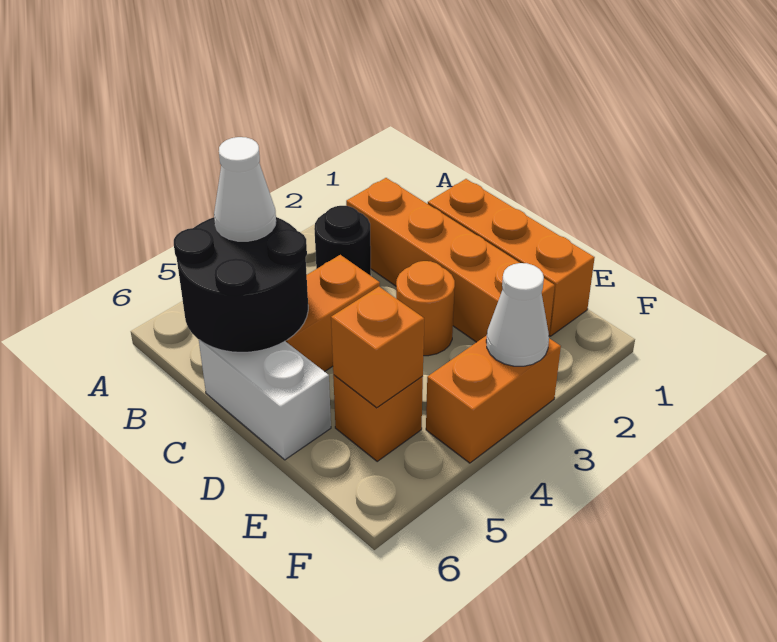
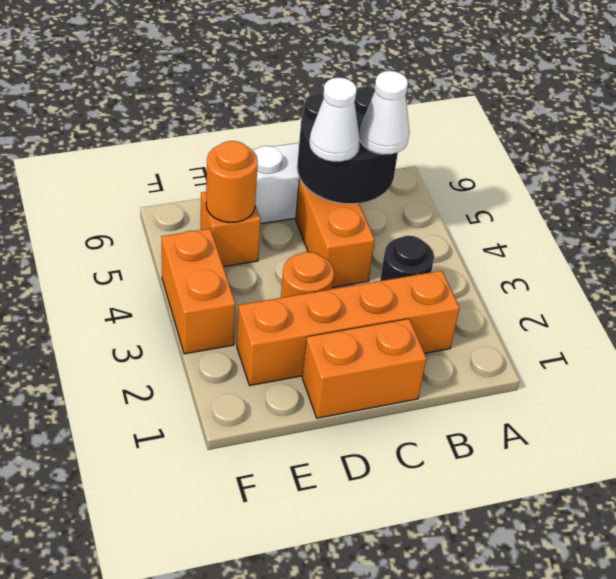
orange 1x3 brick [428,179,595,336] -> orange 1x2 brick [302,319,426,418]
orange 1x1 brick [331,287,424,408] -> orange 1x1 round brick [206,141,258,223]
white 1x1 cone [486,263,549,366] -> white 1x1 cone moved to [309,78,360,162]

